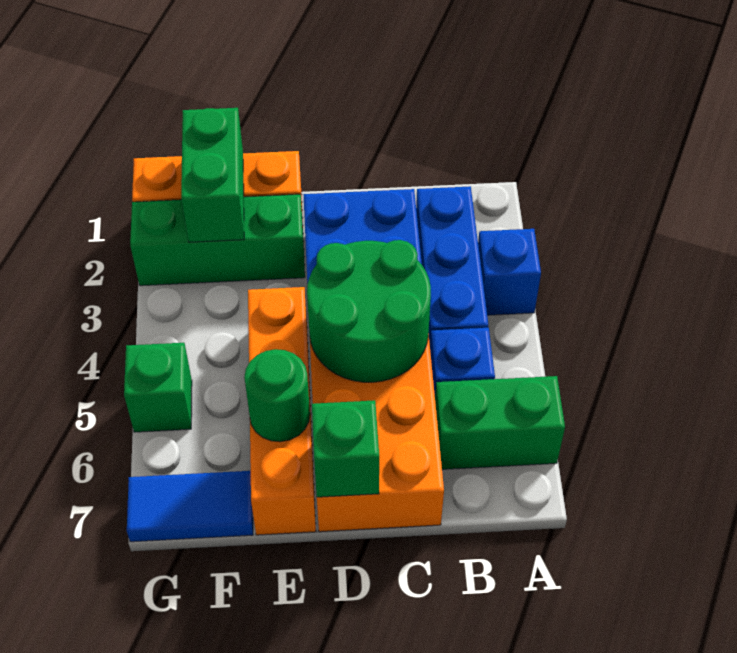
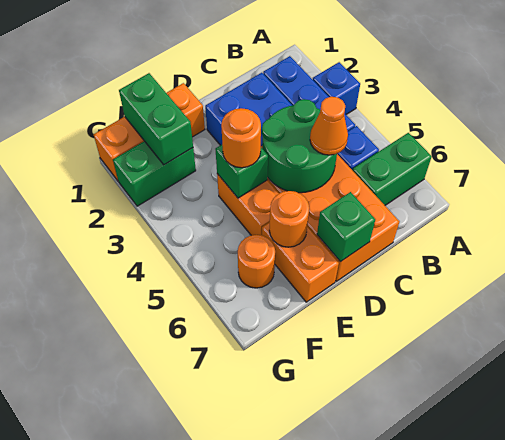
none -> orange 1x1 cone [310,97,348,155]
green 1x3 brick [130,194,305,286] -> green 1x2 brick [113,141,196,206]
none -> orange 1x1 round brick [221,108,261,168]
green 1x1 round brick [244,349,310,442] -> orange 1x1 round brick [269,191,309,247]
none -> orange 1x1 round brick [238,235,275,288]
blue 1x2 tile [127,471,253,542] -> none
green 1x1 brick [124,343,192,432] -> green 1x1 brick moved to [215,145,268,198]

